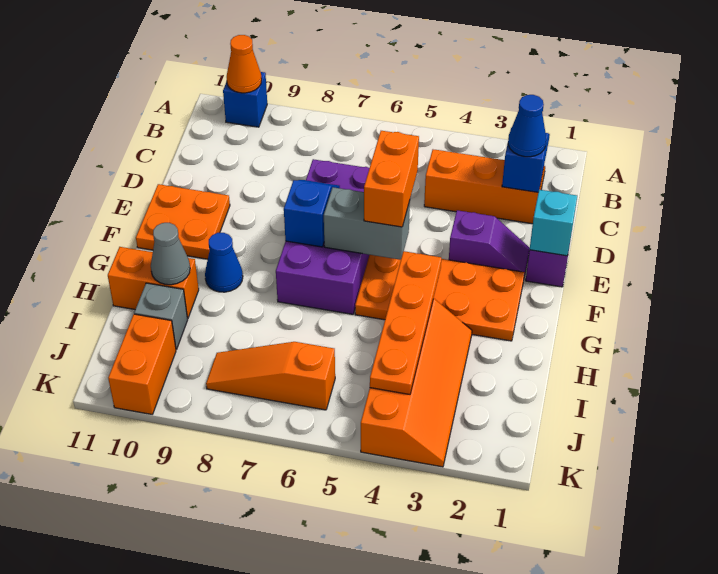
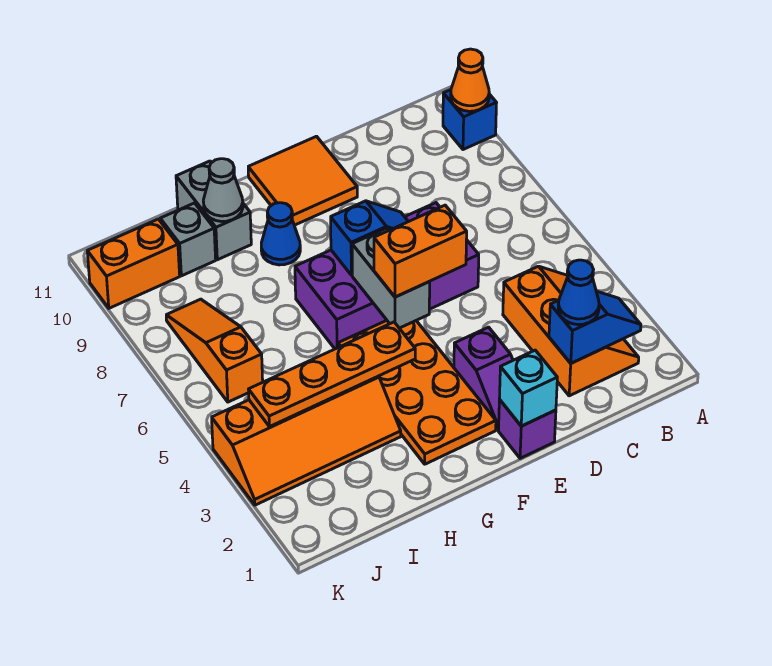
orange 2x2 plate [136,184,230,259] -> orange 2x2 tile [248,136,357,225]
orange 1x2 brick [108,247,199,318] -> grey 1x2 brick [176,161,251,260]

